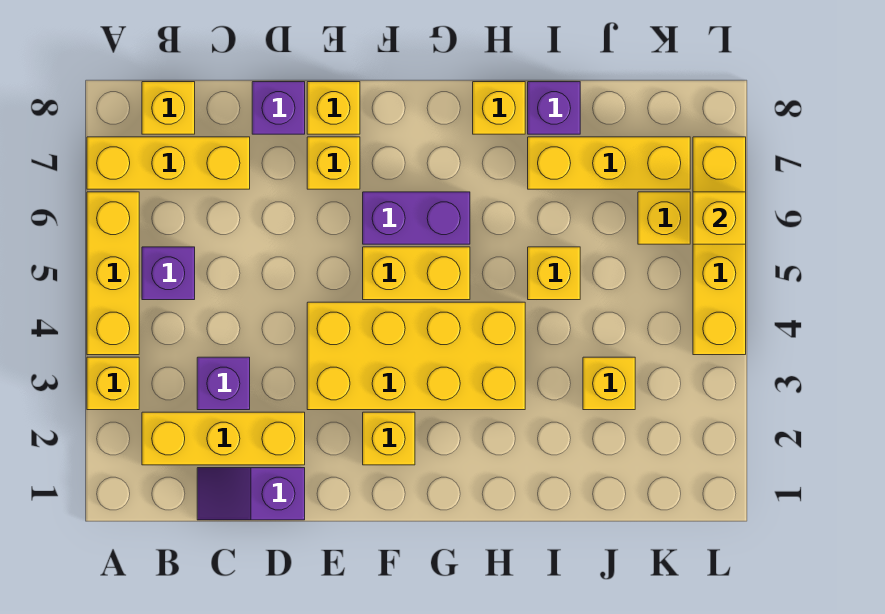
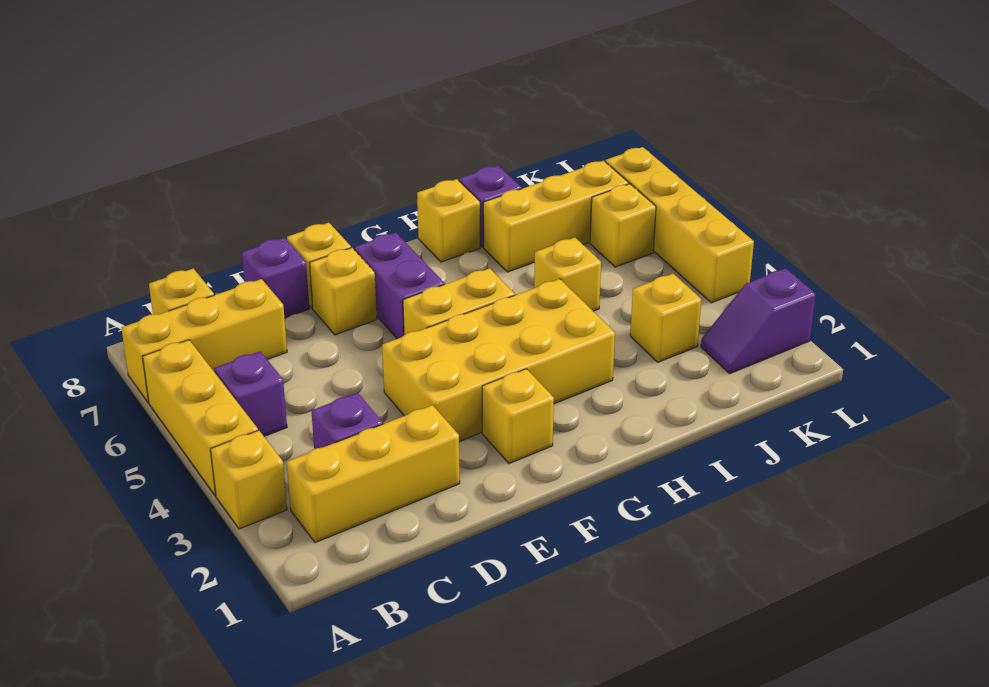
purple 1x2 slope [197,468,305,520] -> purple 1x2 slope moved to [701,268,816,373]
purple 1x2 brick [363,192,470,244] -> purple 1x2 brick turned to [354,233,444,339]
yellow 1x1 brick [693,192,746,244] -> none

